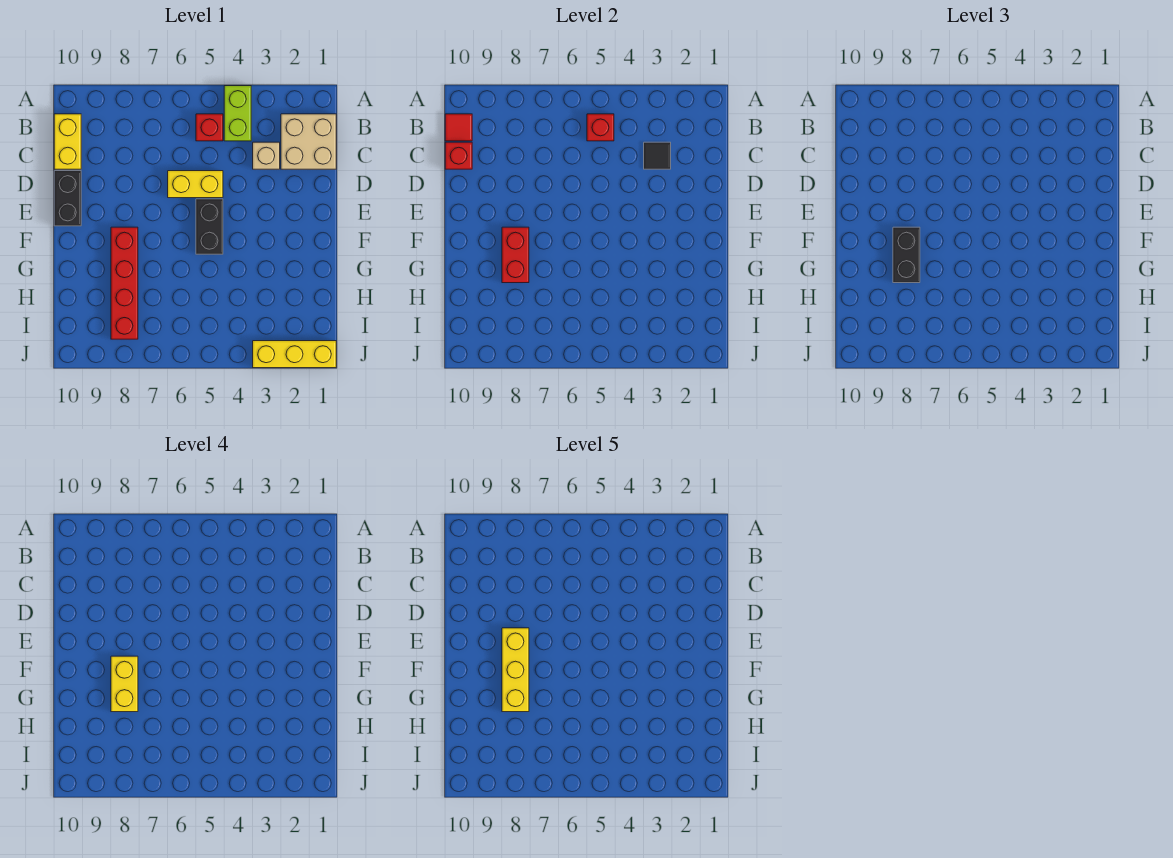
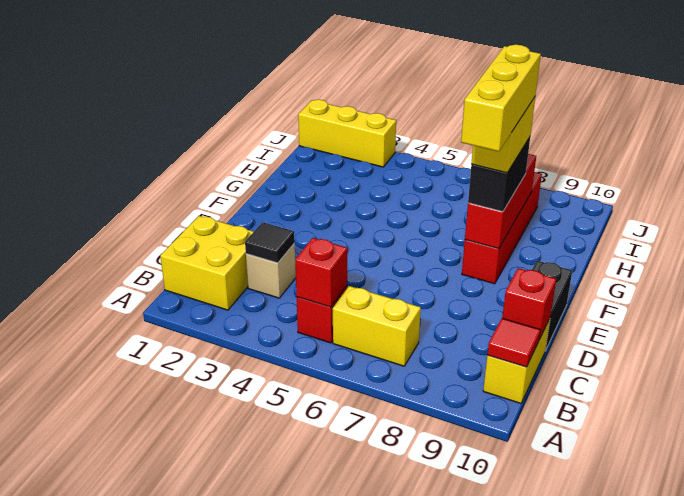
lime 1x2 brick [224,86,251,141] -> none
tan 2x2 brick [281,114,336,169] -> yellow 2x2 brick [160,216,254,310]
yellow 1x2 brick [168,171,223,198] -> yellow 1x2 brick moved to [333,286,421,366]
black 1x2 brick [196,199,223,254] -> none
red 1x2 brick [502,227,529,283] -> red 1x3 brick [465,154,536,249]

